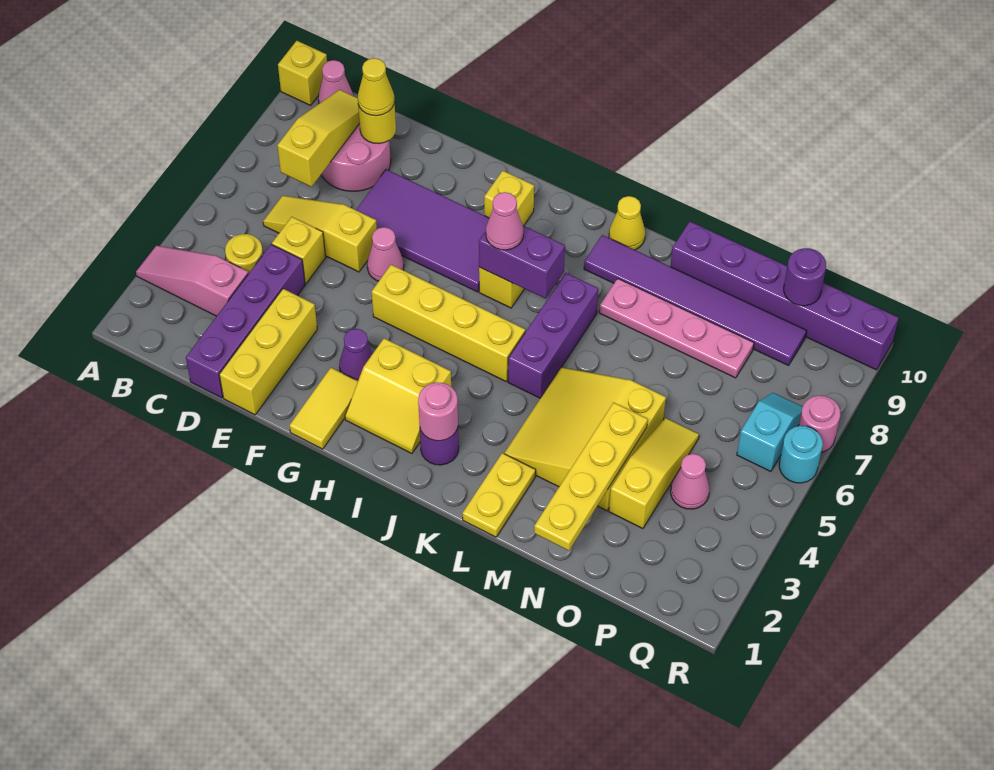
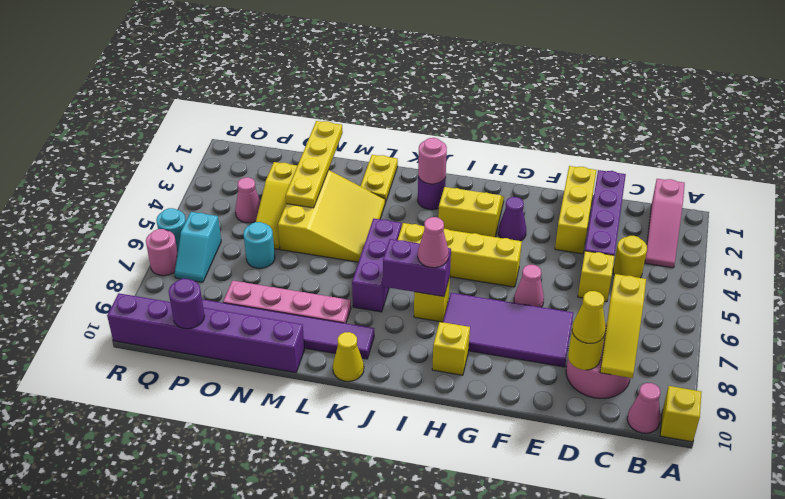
pink 1x3 slope [136,246,248,316] -> pink 1x3 slope turned to [645,179,685,268]
yellow 1x3 slope [263,196,377,272] -> none
yellow 1x2 tile [290,368,358,449] -> none
none -> cyan 1x1 round brick [243,222,275,268]

